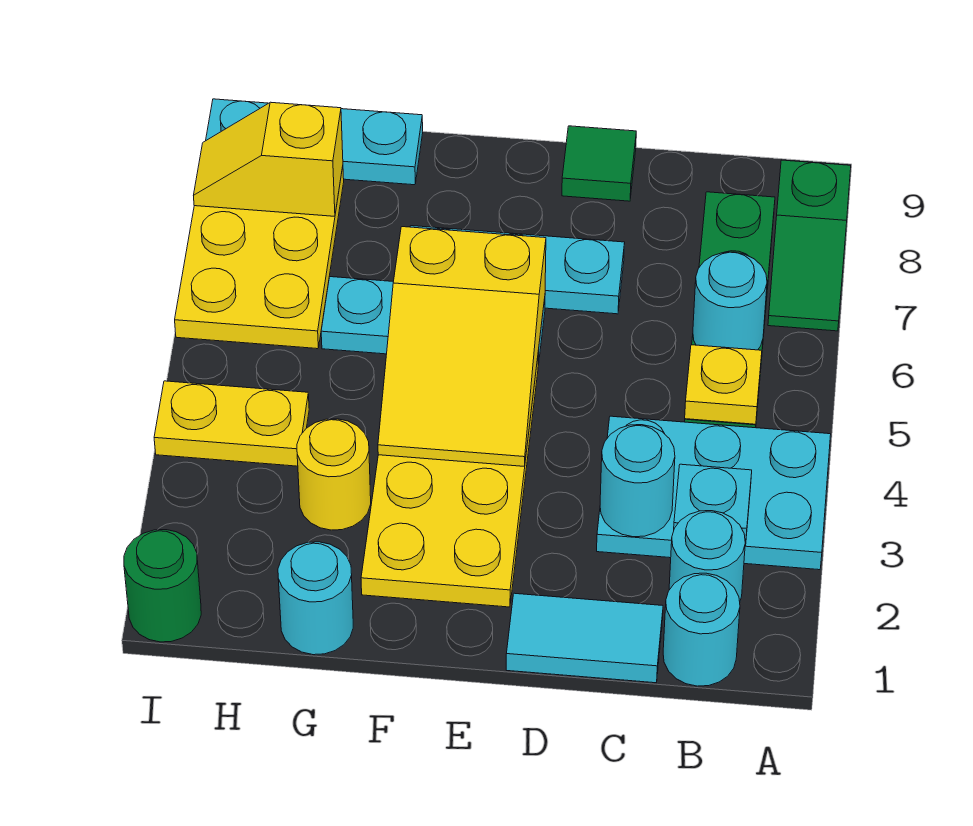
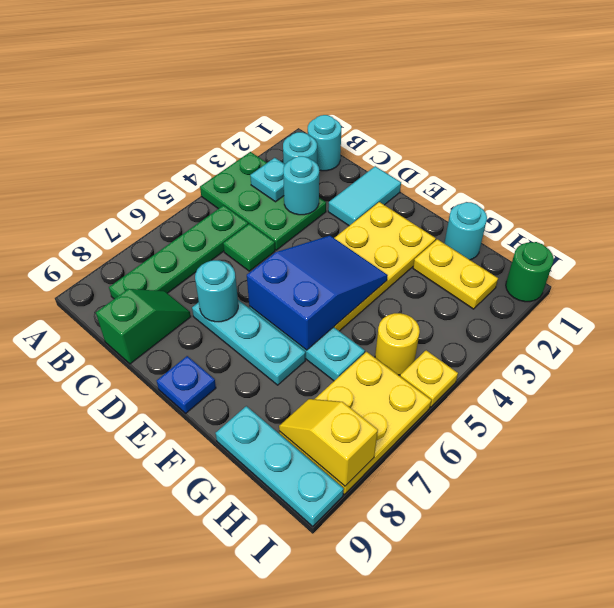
cyan 2x3 plate [597,416,831,570] -> green 2x3 plate [200,152,326,250]
green 1x2 slope [768,160,851,331] -> green 1x2 slope moved to [96,289,191,364]
yellow 1x1 plate [685,345,762,424] -> yellow 1x1 plate moved to [400,350,458,407]
cyan 1x1 round brick [693,252,767,350] -> cyan 1x1 round brick moved to [195,260,238,322]
cyan 1x2 tile [506,593,663,683] -> cyan 1x2 tile turned to [328,166,401,226]
green 1x1 tile [562,126,636,201] -> green 1x1 tile moved to [223,224,275,271]
yellow 2x3 slope [378,227,546,467] -> blue 2x3 slope [247,236,388,350]
none -> blue 1x1 plate [157,356,216,413]
yellow 1x1 round brick [297,419,371,530] -> yellow 1x1 round brick moved to [375,313,420,375]
yellow 1x2 plate [154,381,309,466] -> yellow 1x2 plate moved to [413,239,498,309]
yellow 1x2 slope [193,102,343,216] -> yellow 1x2 slope turned to [279,399,378,486]

